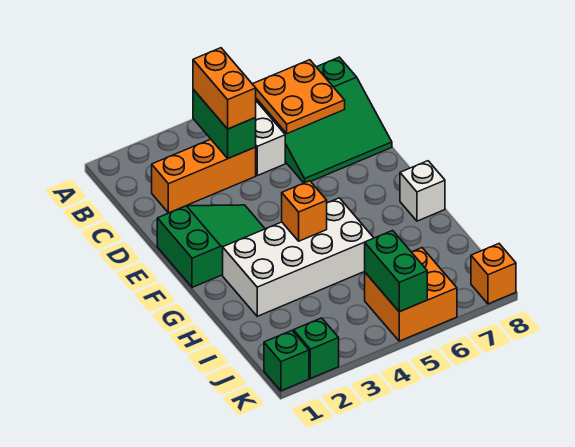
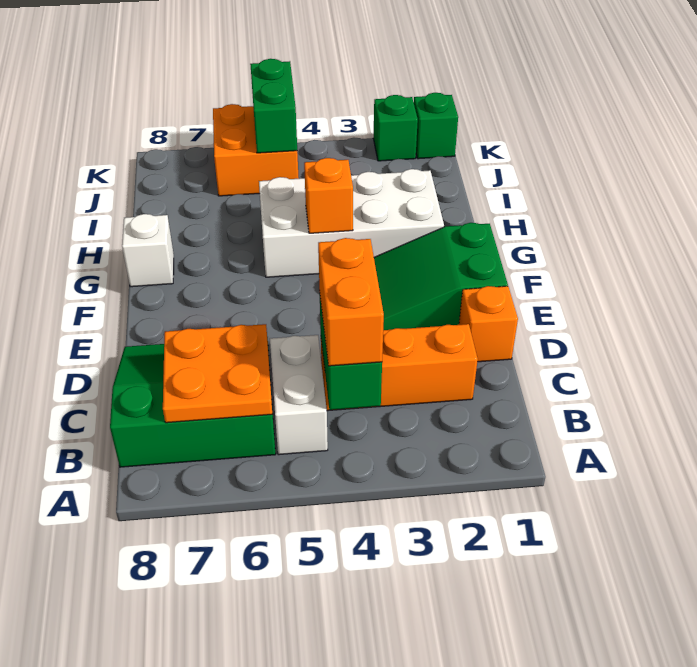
orange 1x1 brick [471,244,516,304] -> orange 1x1 brick moved to [459,286,518,362]

